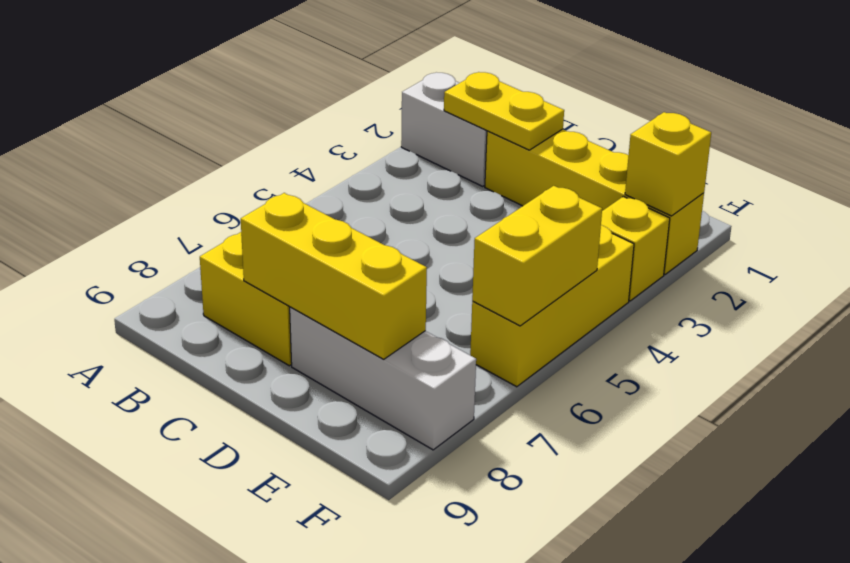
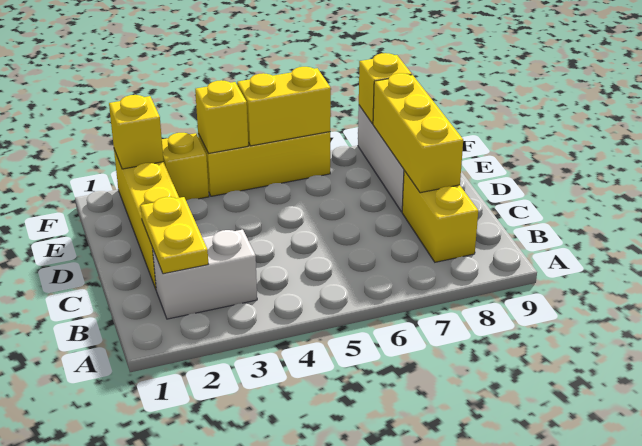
white 1x2 brick [401,73,487,186] -> white 1x2 brick turned to [153,229,257,319]
none -> yellow 1x1 brick [195,80,248,154]
none -> yellow 1x1 brick [359,53,412,124]

